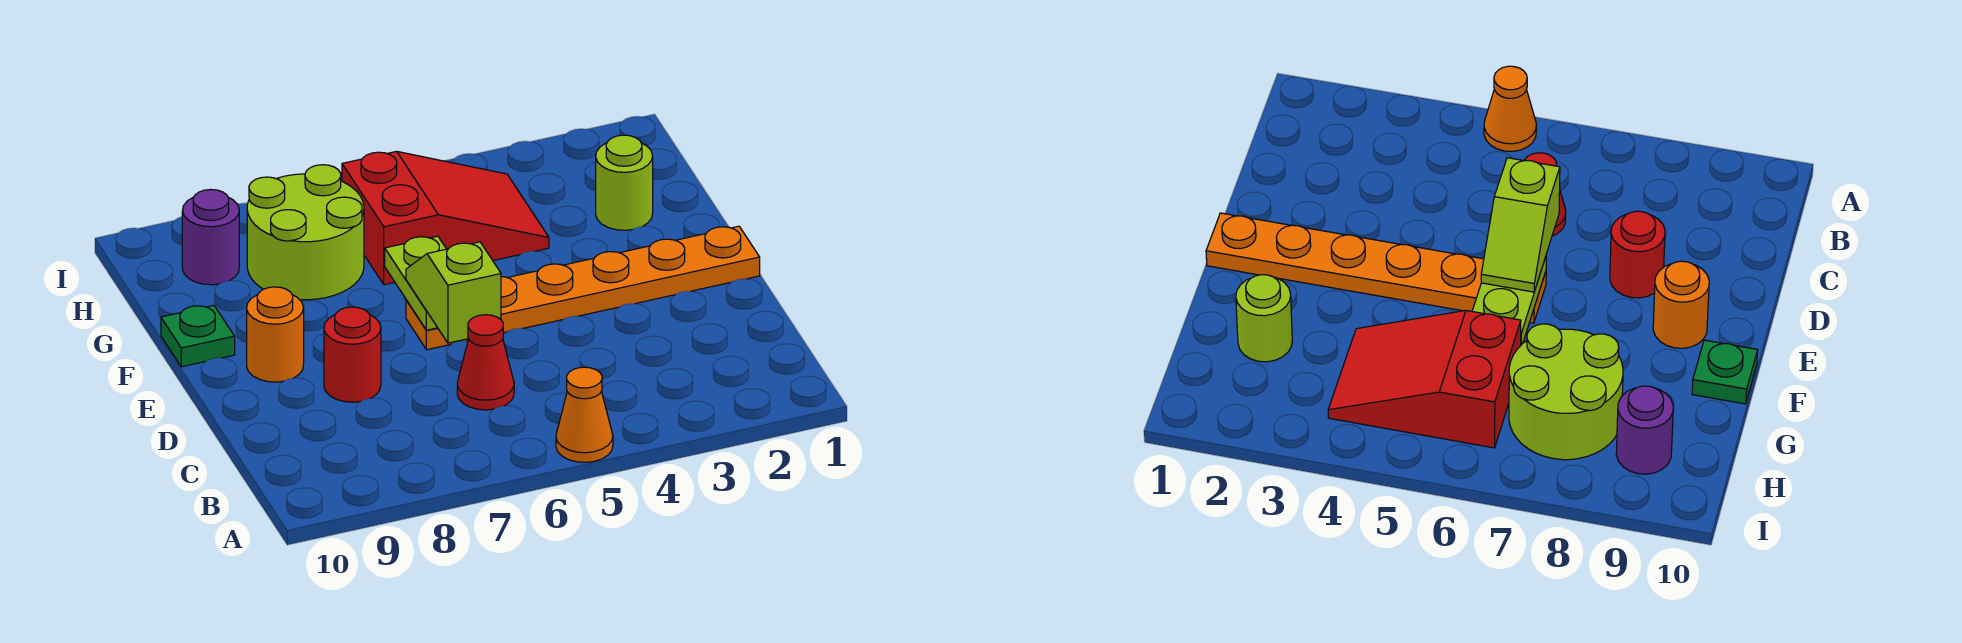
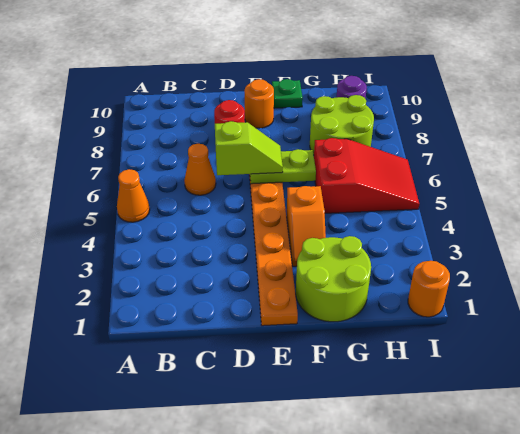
red 1x1 cone [457,315,514,410] -> orange 1x1 cone [184,144,216,195]
none -> orange 1x2 slope [287,186,326,266]
lime 1x1 round brick [596,135,653,230] -> lime 2x2 round brick [296,236,371,322]
red 2x3 slope [342,151,549,285] -> red 2x3 slope turned to [314,138,419,213]
none -> orange 1x1 round brick [408,261,450,317]

